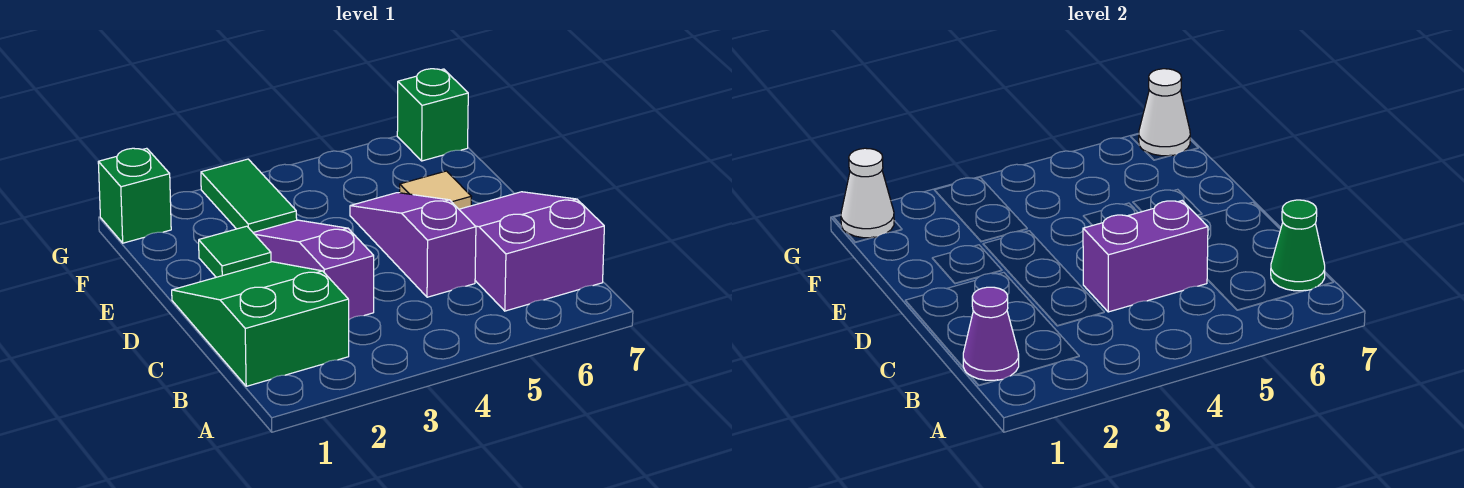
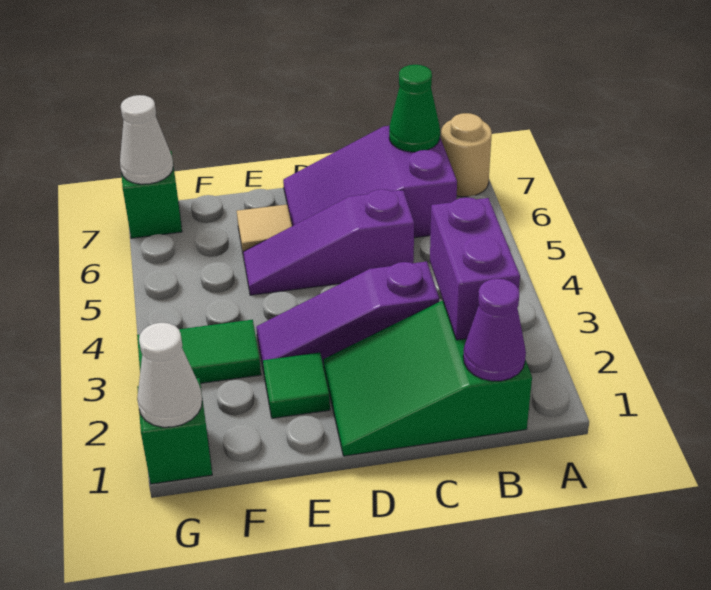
none -> tan 1x1 round brick [441,113,492,197]
purple 1x2 brick [1083,201,1208,312] -> purple 1x2 brick moved to [430,197,520,340]

